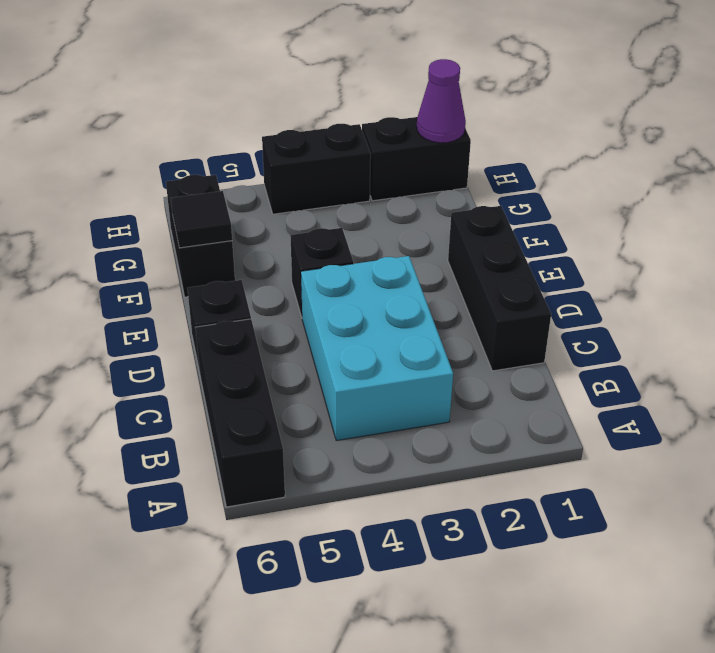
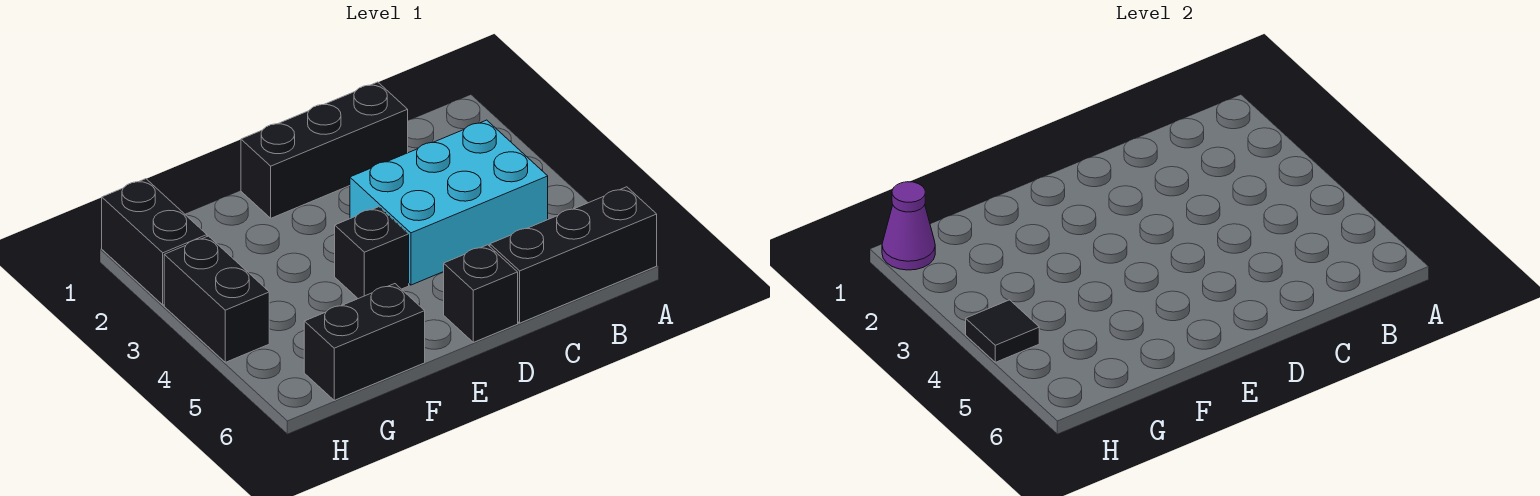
black 1x1 tile [171,191,232,248] -> black 1x1 tile moved to [966,300,1039,362]

